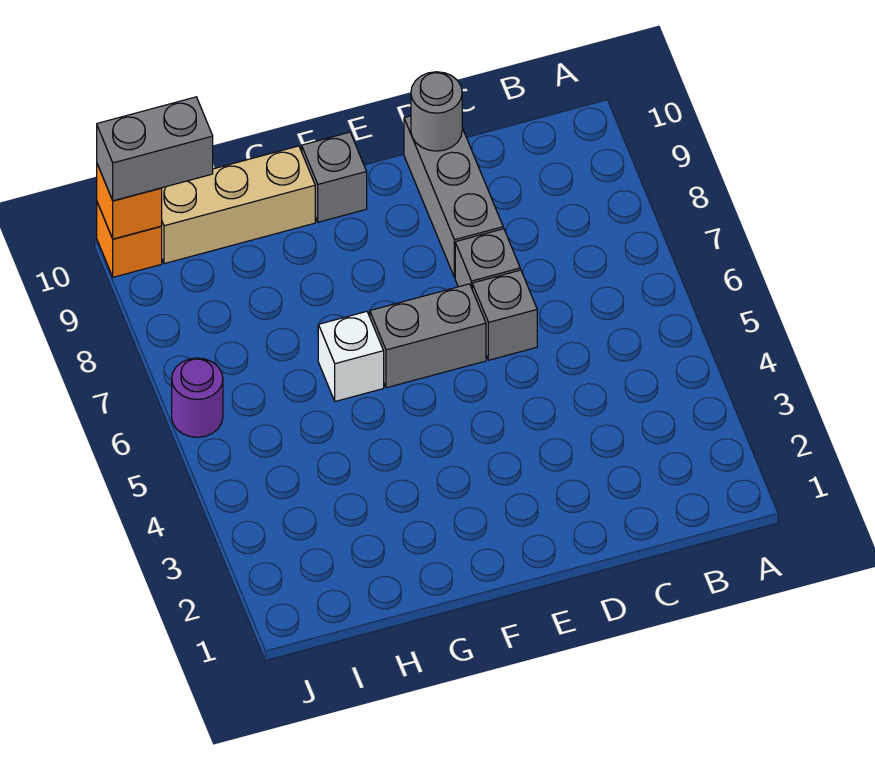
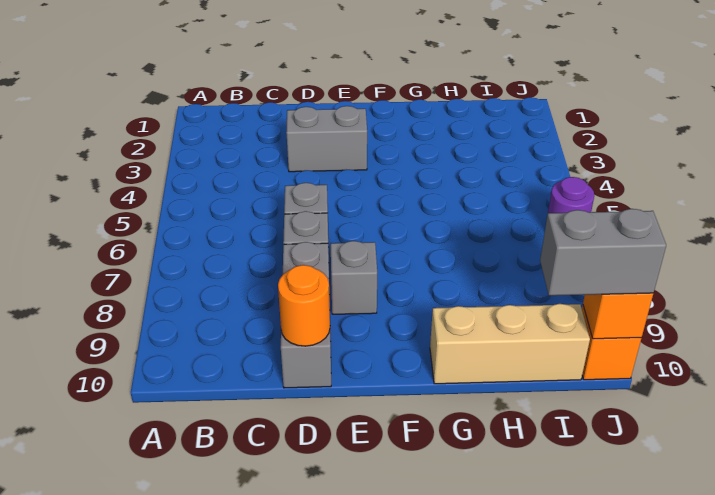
grey 1x1 round brick [411,72,462,151] -> orange 1x1 round brick [278,265,330,346]
grey 1x2 brick [370,284,486,388] -> grey 1x2 brick moved to [286,106,367,172]
grey 1x1 brick [302,132,367,222] -> grey 1x1 brick moved to [331,241,377,314]
white 1x1 brick [318,312,384,401] -> none

